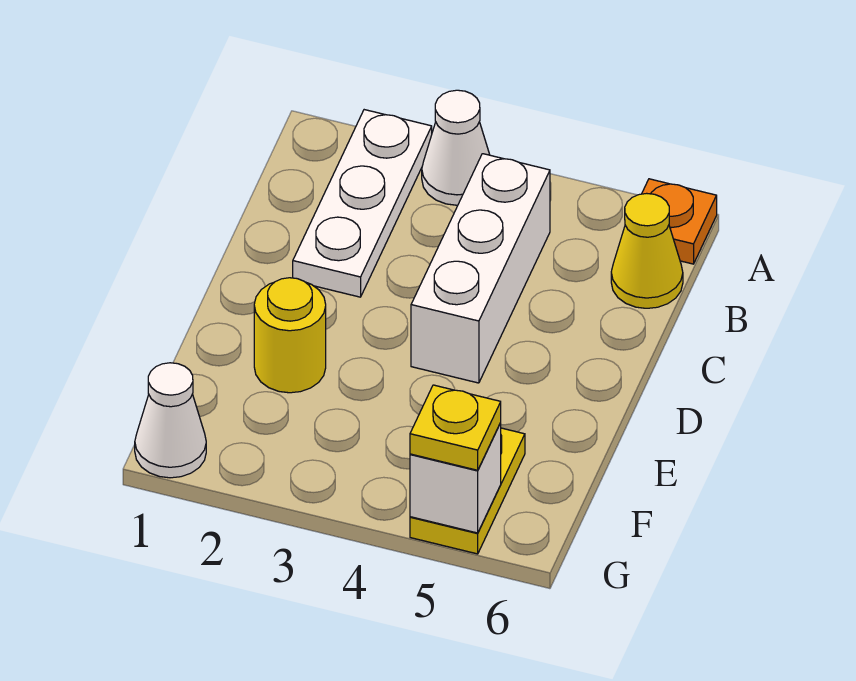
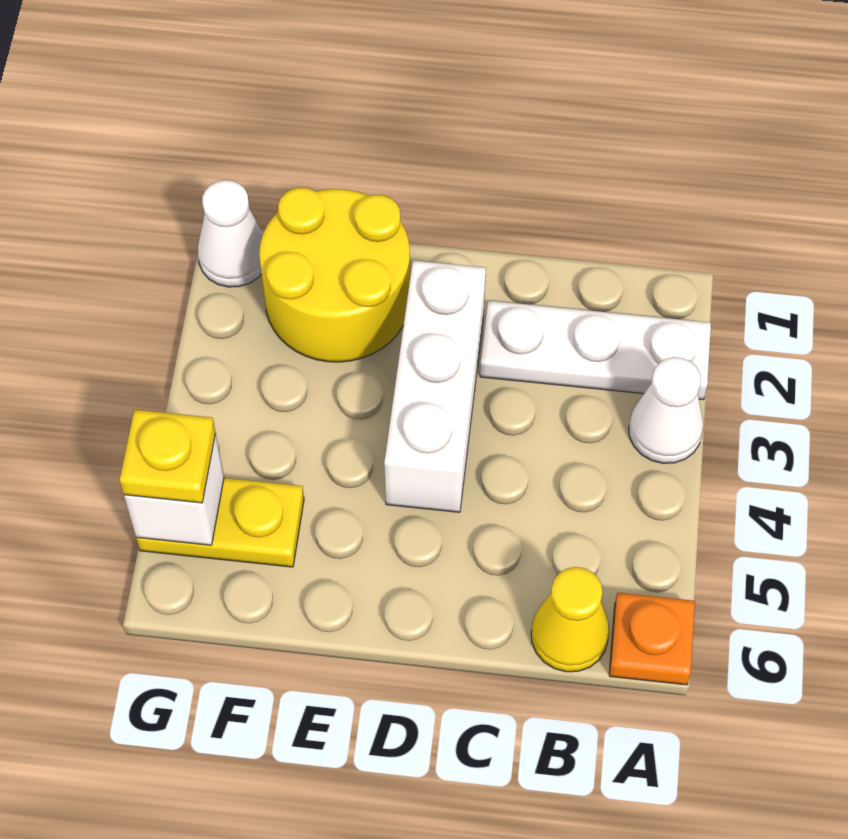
white 1x3 brick [411,154,550,383] -> white 1x3 brick turned to [384,260,486,512]
yellow 1x1 round brick [254,278,326,393] -> yellow 2x2 round brick [259,187,410,362]

